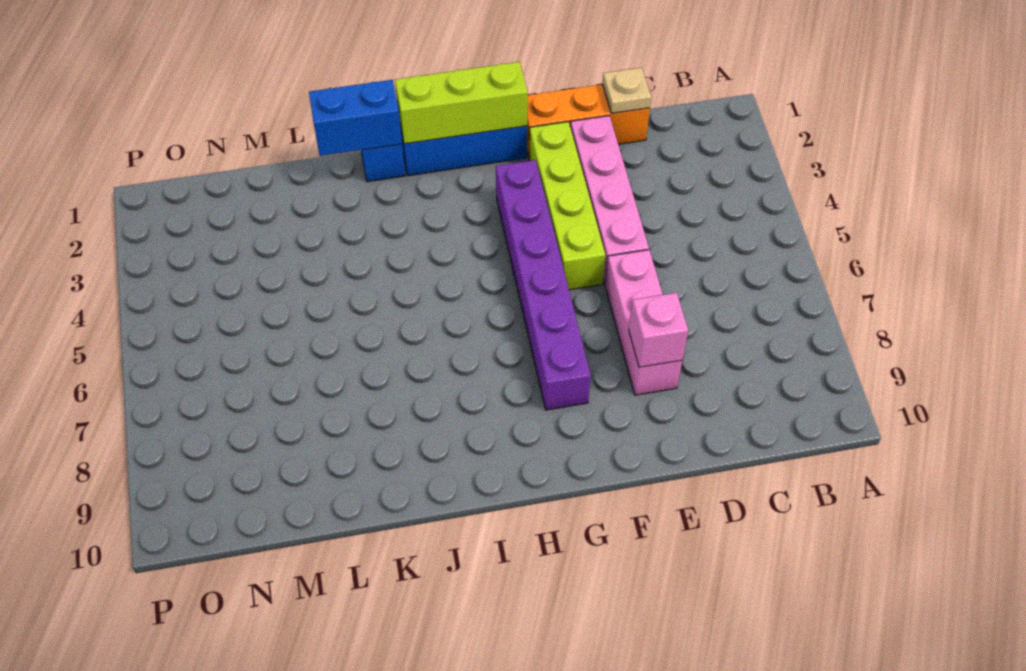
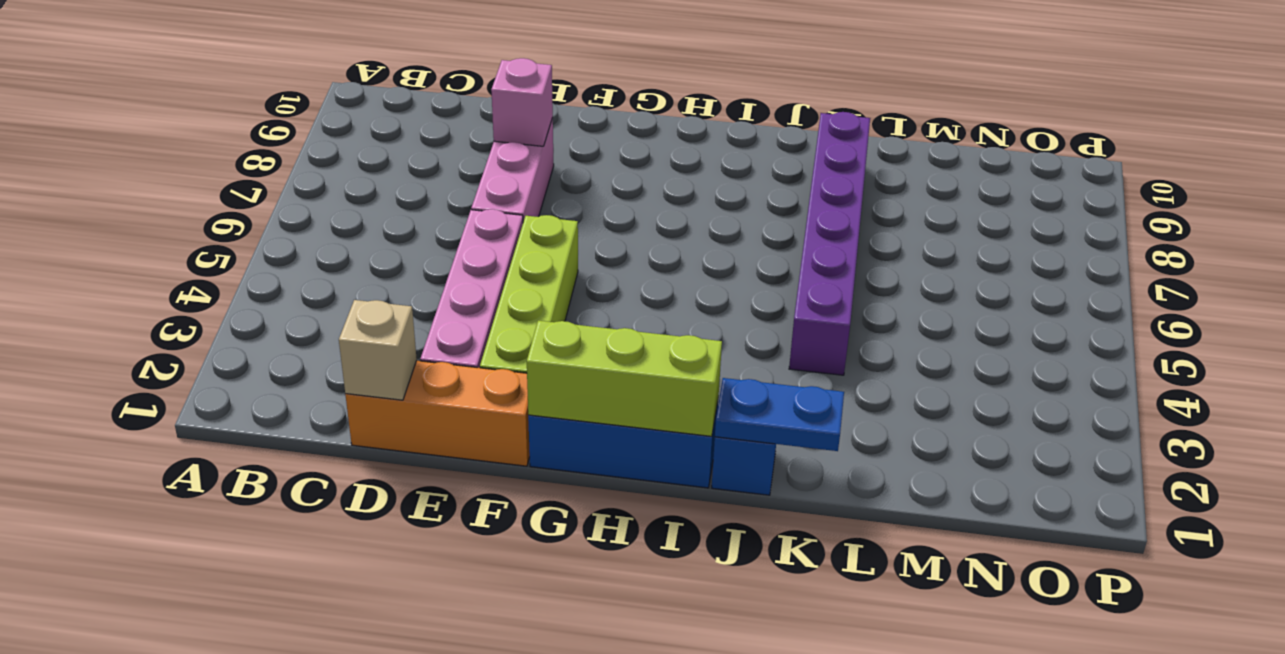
tan 1x1 plate [603,68,651,113] -> tan 1x1 brick [339,300,417,400]
purple 1x6 brick [496,160,591,410] -> purple 1x6 brick moved to [789,112,870,375]
blue 1x2 brick [309,80,402,156] -> blue 1x2 plate [715,378,844,451]

